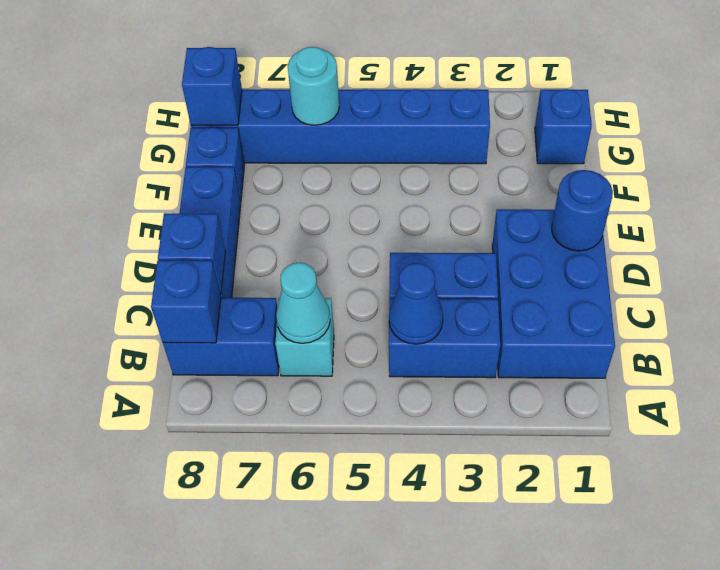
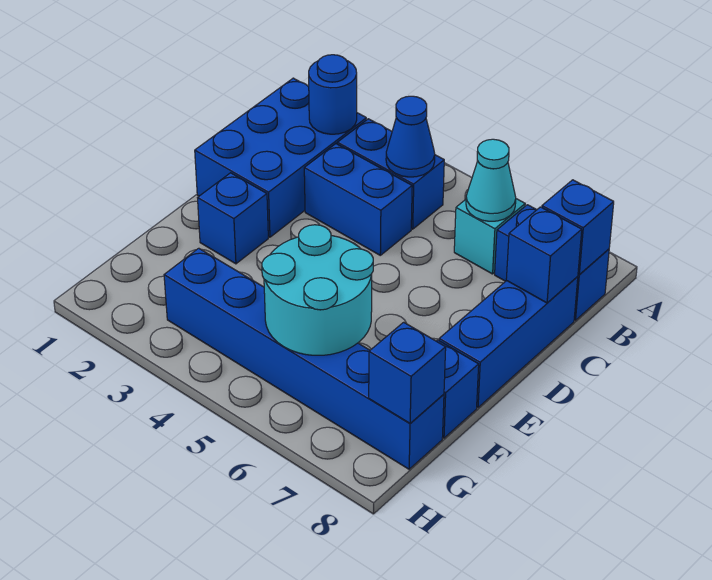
blue 1x1 round brick [552,170,613,251] -> blue 1x1 round brick moved to [309,55,357,134]
blue 1x1 brick [535,89,592,164] -> blue 1x1 brick moved to [198,173,268,264]
cyan 1x1 round brick [288,47,339,125] -> cyan 2x2 round brick [262,225,373,355]

